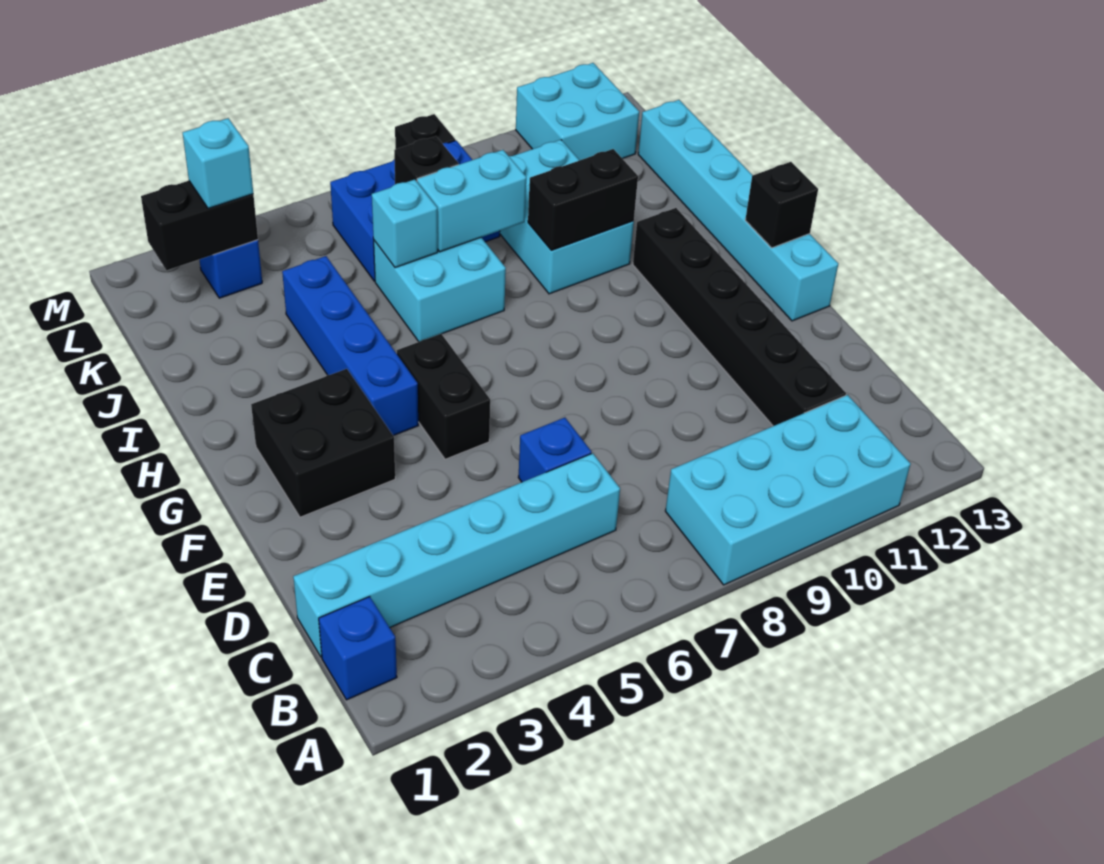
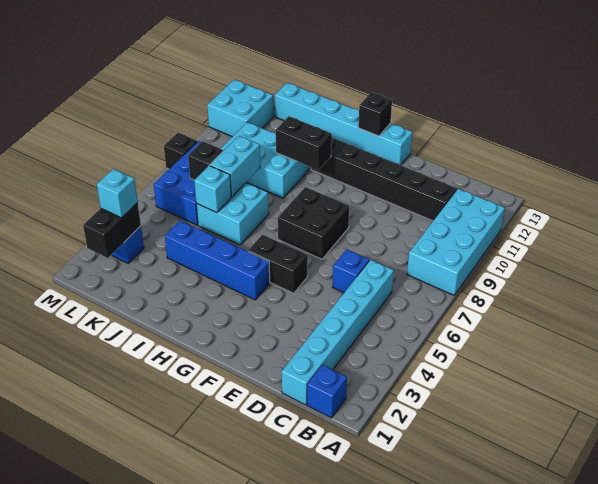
black 2x2 brick [251,369,395,517] -> black 2x2 brick moved to [278,187,349,259]
black 1x2 brick [528,149,638,250] -> black 1x2 brick turned to [276,116,332,170]

